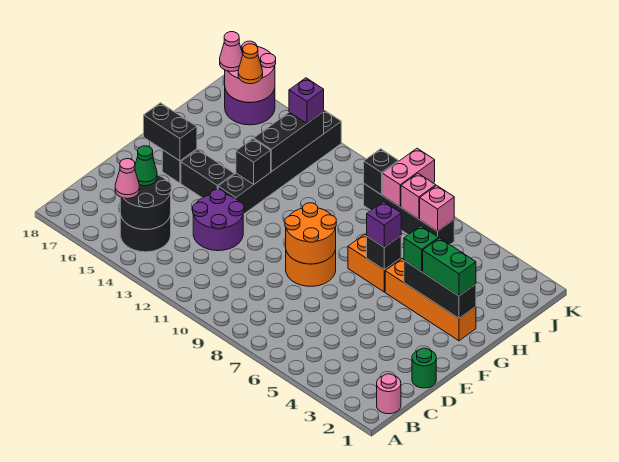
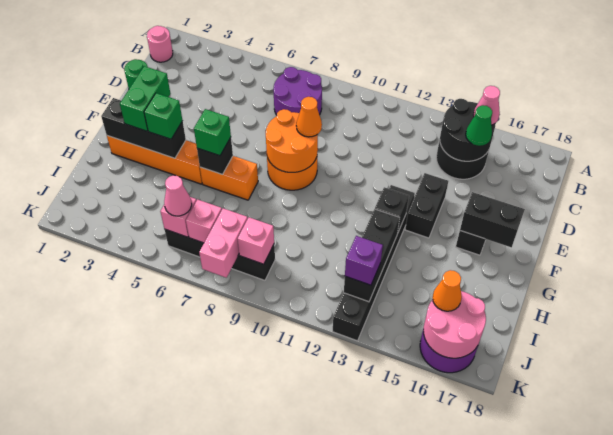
purple 2x2 round brick [193,189,244,251] -> purple 2x2 round brick moved to [273,67,322,115]
none -> orange 1x1 cone [296,97,322,137]
black 1x2 brick [181,150,234,198] -> black 1x2 brick turned to [405,173,448,238]
green 1x2 brick [423,238,476,296] -> green 1x2 brick turned to [120,66,170,131]
purple 1x1 brick [367,202,401,247] -> green 1x1 brick [194,109,231,156]
black 1x1 brick [364,149,398,195] -> pink 1x1 brick [238,217,274,264]
pink 1x1 cone [220,32,243,71] -> pink 1x1 cone moved to [164,175,192,216]

